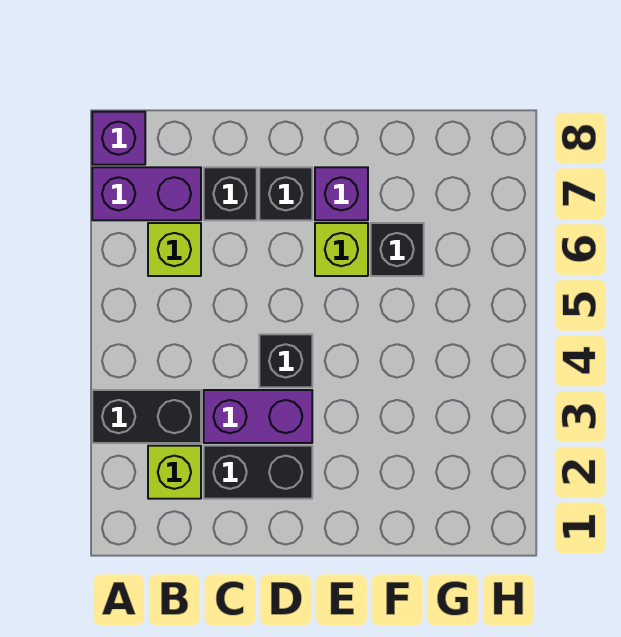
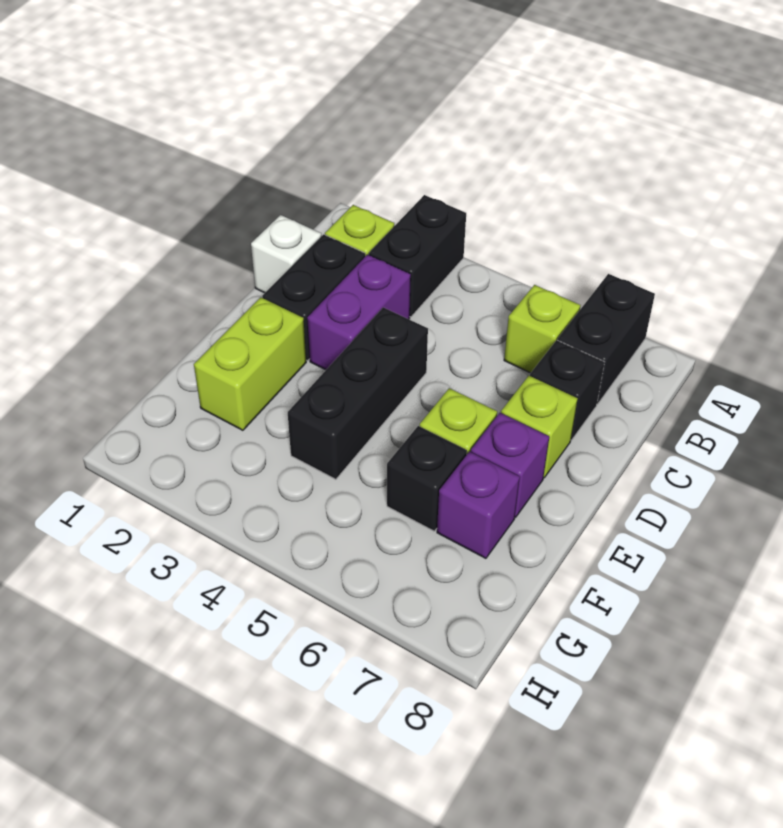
purple 1x2 brick [92,167,201,220] -> black 1x2 brick [558,274,655,404]
purple 1x1 brick [92,112,145,165] -> purple 1x1 brick moved to [437,452,520,558]
none -> white 1x1 brick [251,215,321,293]
black 1x1 brick [259,334,312,387] -> black 1x3 brick [288,307,428,479]
black 1x1 brick [259,167,312,220] -> lime 1x1 brick [501,376,578,478]
none -> lime 1x2 brick [194,297,306,430]

